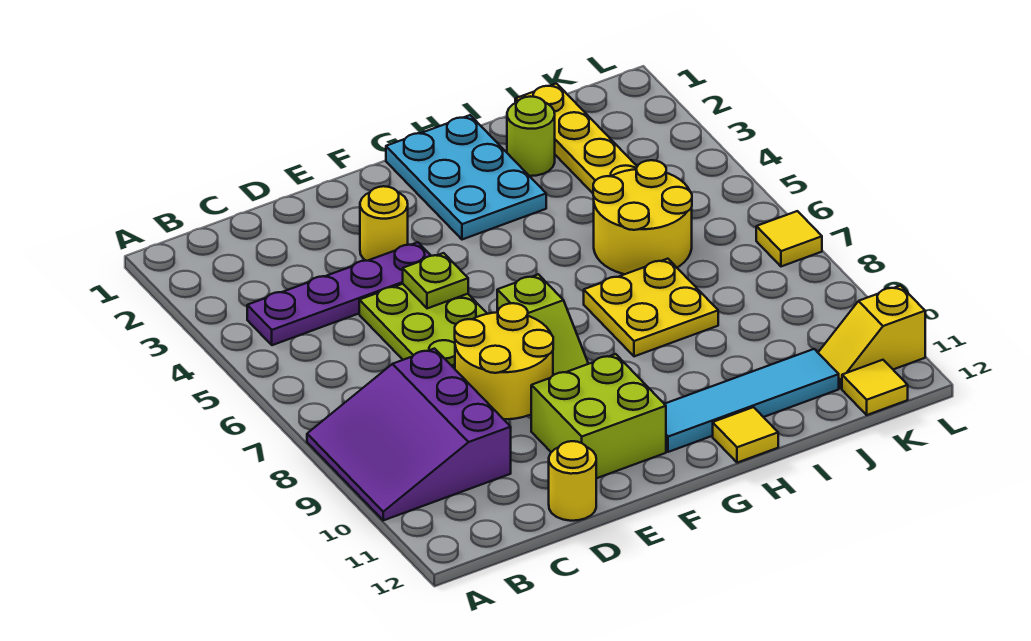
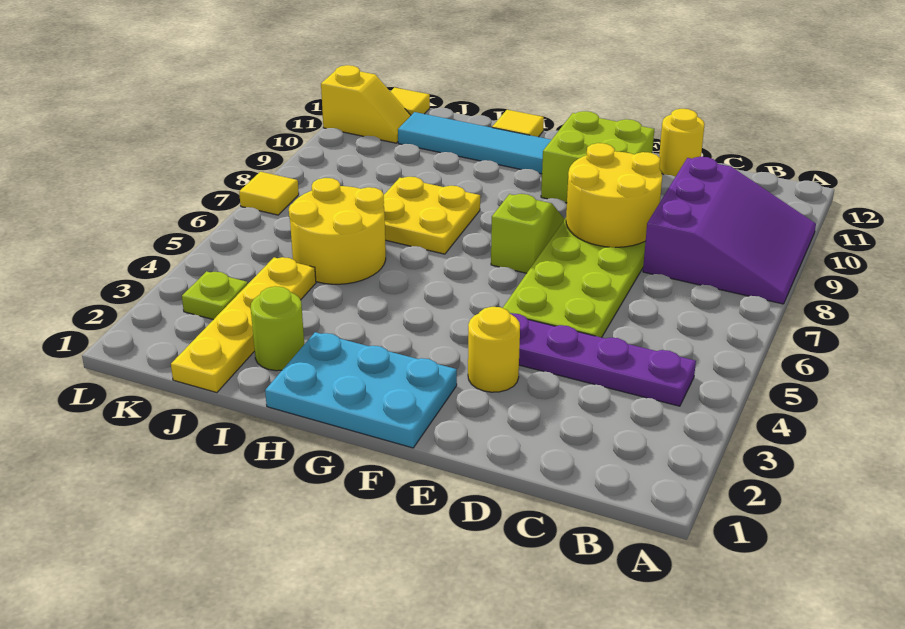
lime 1x1 plate [403,253,468,308] -> lime 1x1 plate moved to [182,271,248,320]
cyan 2x3 plate [386,115,546,240] -> cyan 2x3 plate turned to [265,332,457,448]

